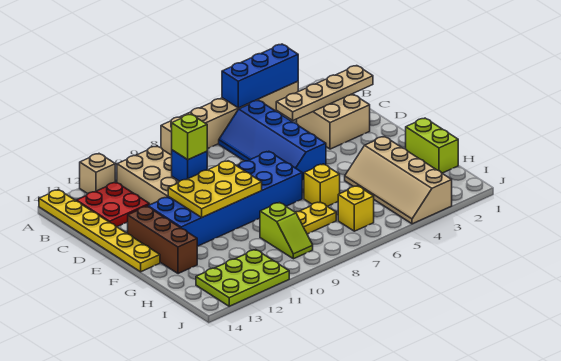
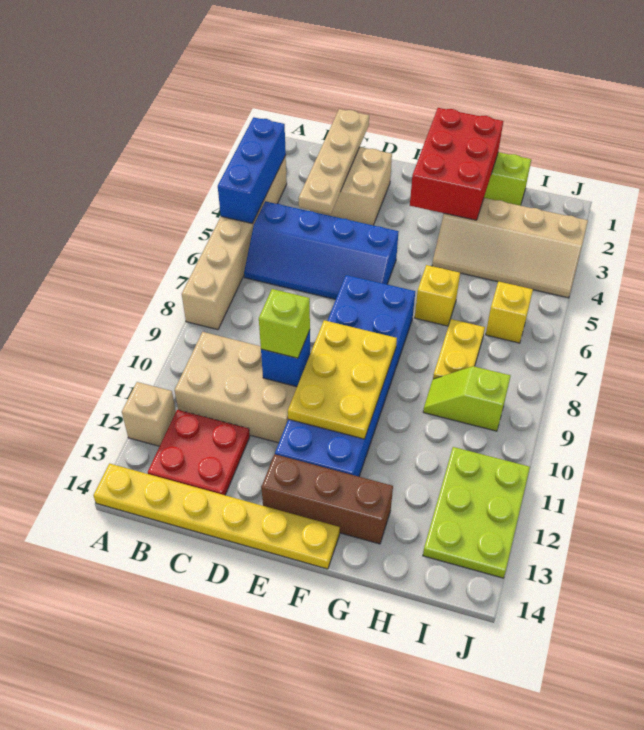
none -> red 2x3 brick [410,108,503,220]
lime 1x2 slope [260,202,313,259] -> lime 1x2 slope turned to [423,366,510,431]

